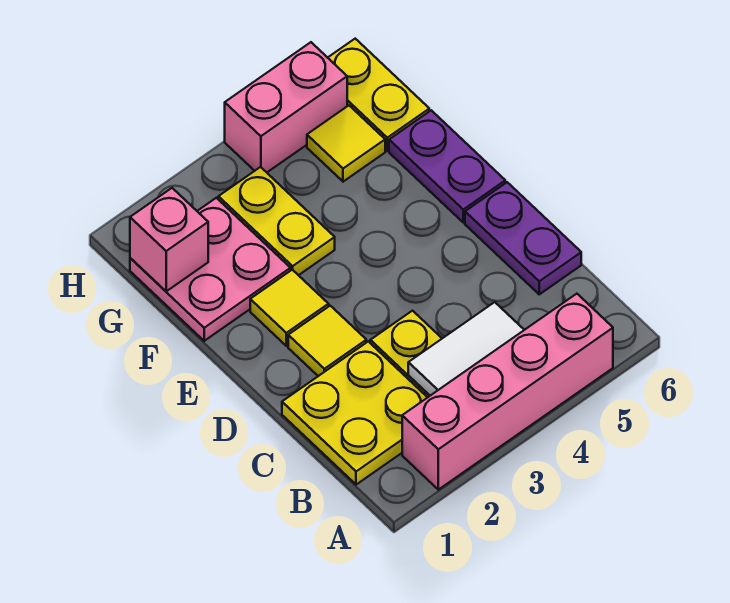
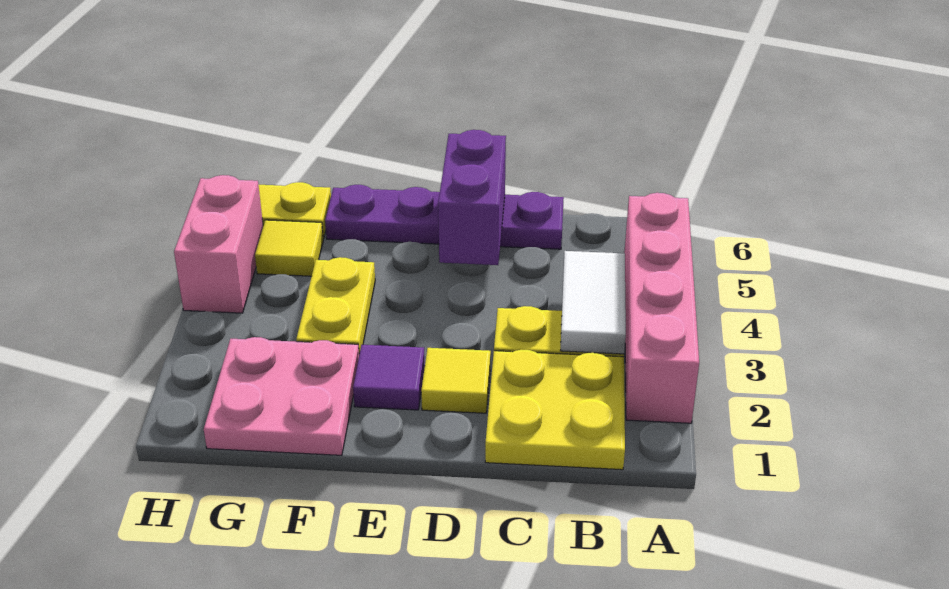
none -> purple 1x2 brick [438,130,506,265]
yellow 1x1 tile [250,270,329,346] -> purple 1x1 tile [353,345,425,410]
yellow 1x2 plate [218,167,335,275] -> yellow 1x2 plate turned to [296,257,375,354]
pink 1x1 brick [130,188,208,291] -> none

